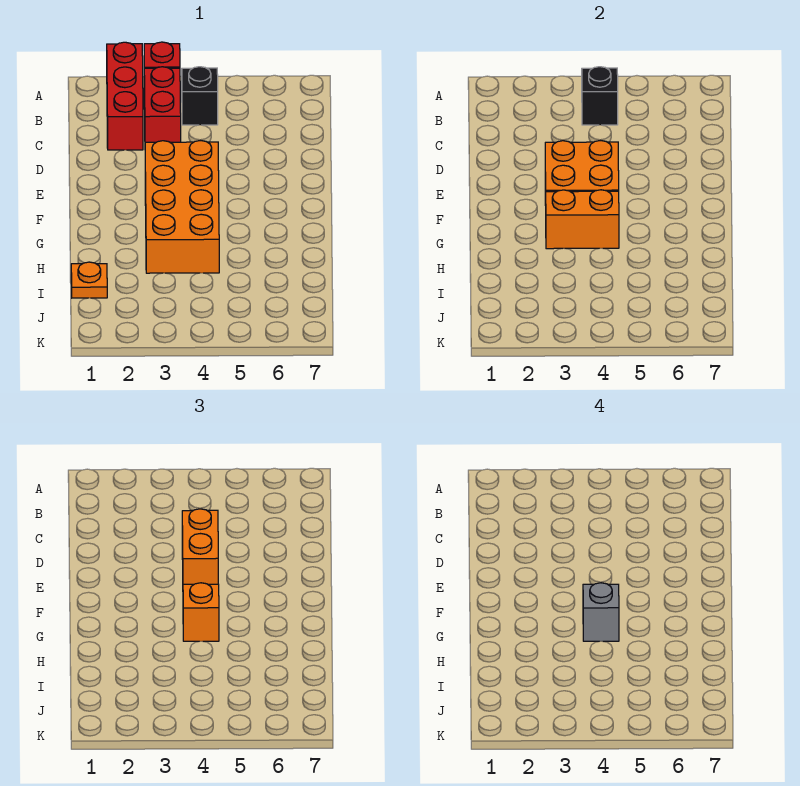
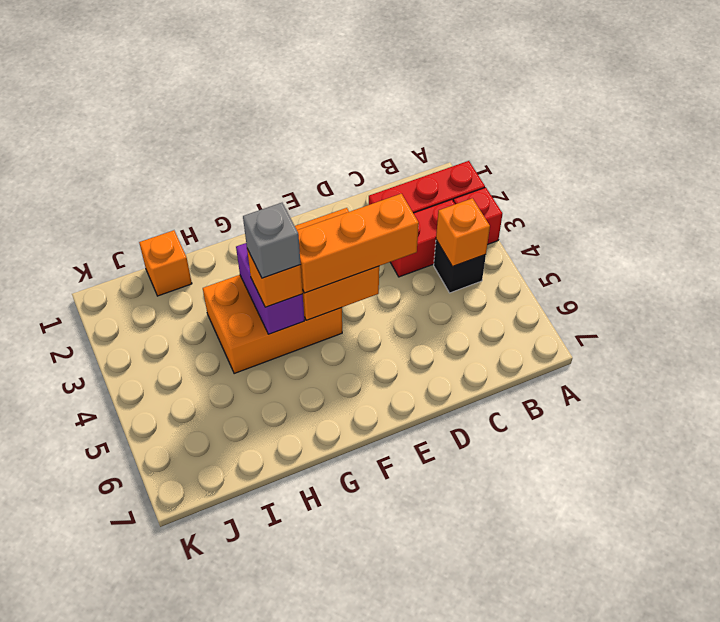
black 1x1 brick [582,67,618,125] -> orange 1x1 brick [436,198,490,267]
orange 1x2 brick [182,509,218,584] -> orange 1x3 brick [297,194,419,293]
orange 2x4 brick [145,141,219,273] -> orange 2x3 brick [203,275,342,374]
orange 1x2 brick [546,190,619,249] -> purple 1x2 brick [236,243,304,334]
orange 1x1 plate [71,262,107,298] -> orange 1x1 brick [139,230,192,296]

